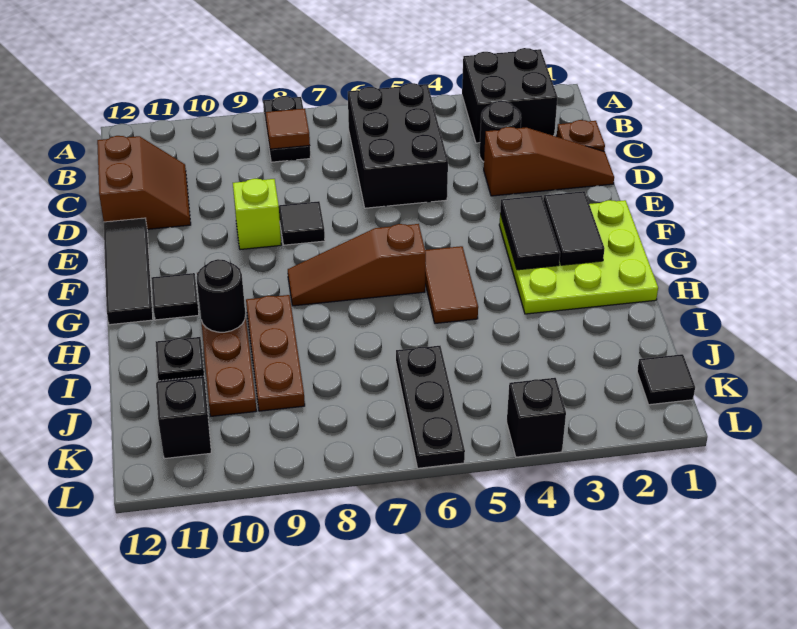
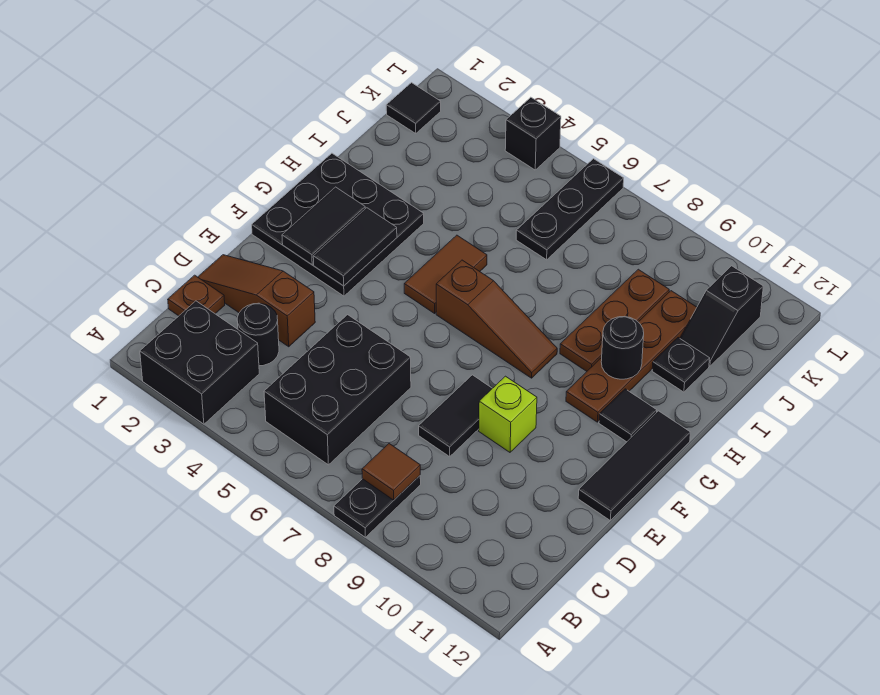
brown 2x2 slope [97,136,191,229] -> none
black 1x1 tile [279,201,325,245] -> black 1x2 tile [419,375,492,457]
lime 3x3 plate [499,200,658,314] -> black 3x3 plate [252,153,424,296]

